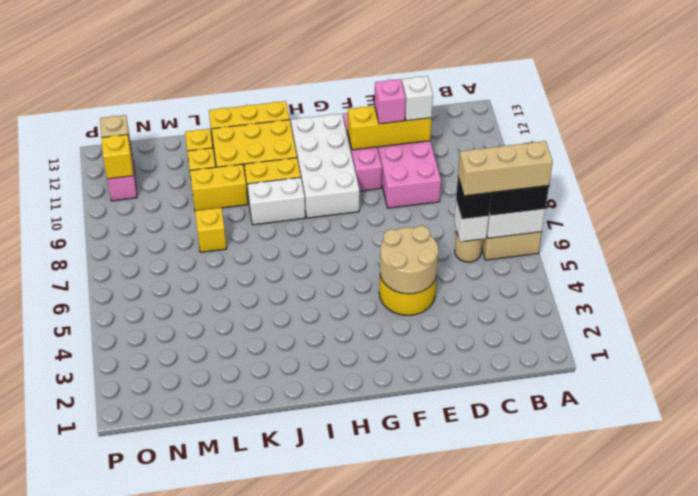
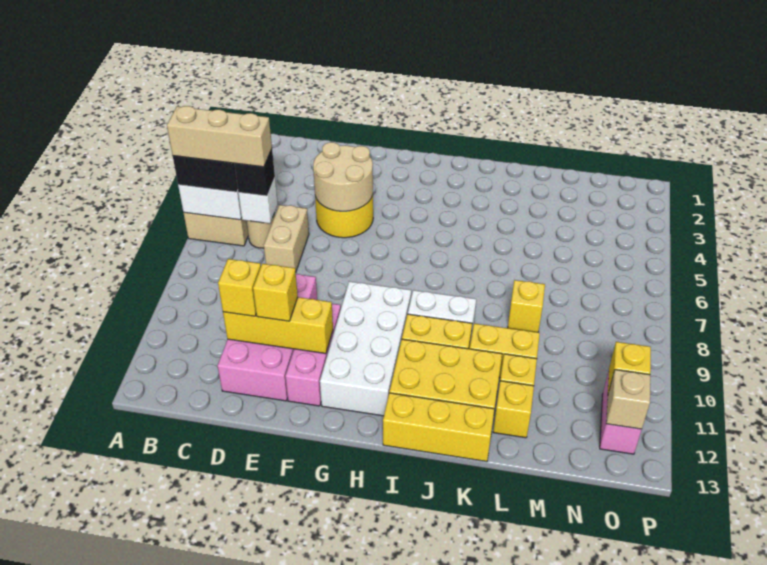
none -> tan 1x2 brick [264,205,309,272]
white 1x1 brick [402,76,433,121] -> yellow 1x1 brick [218,259,261,316]
pink 1x1 brick [375,79,406,124] -> yellow 1x1 brick [253,264,298,321]

